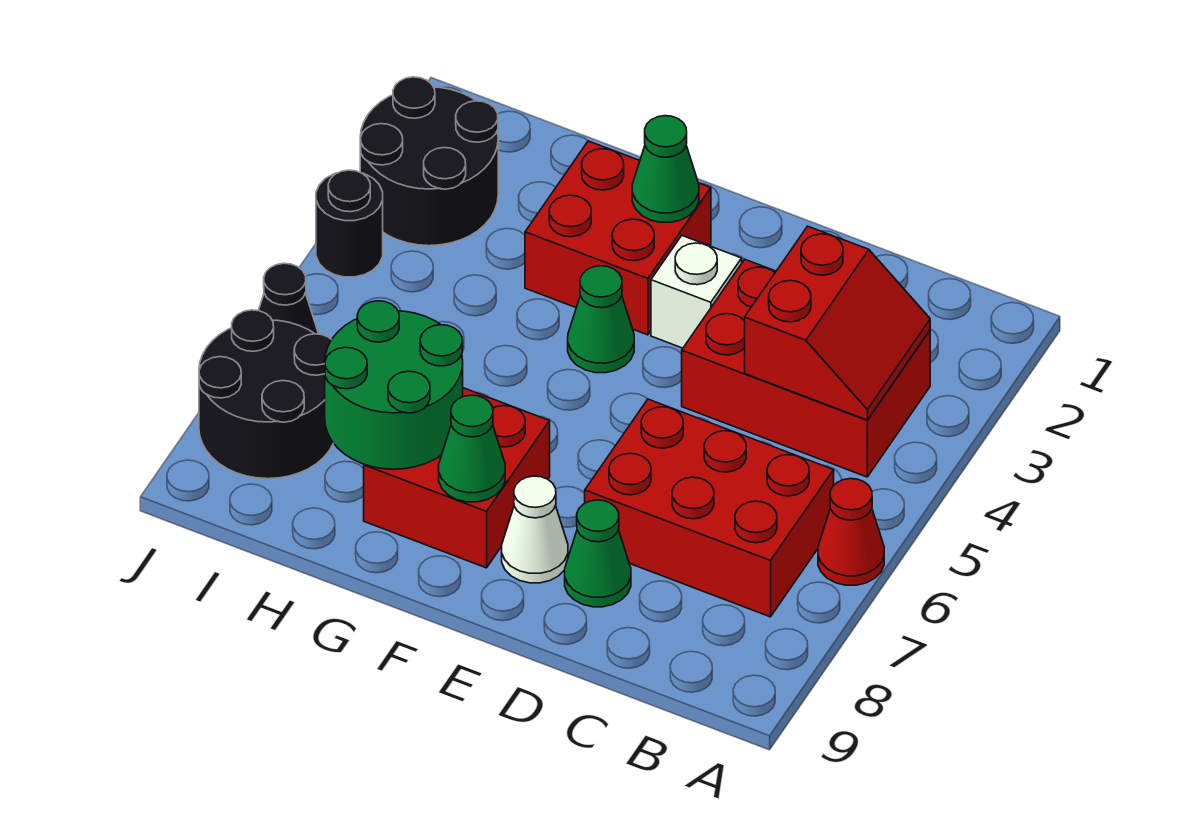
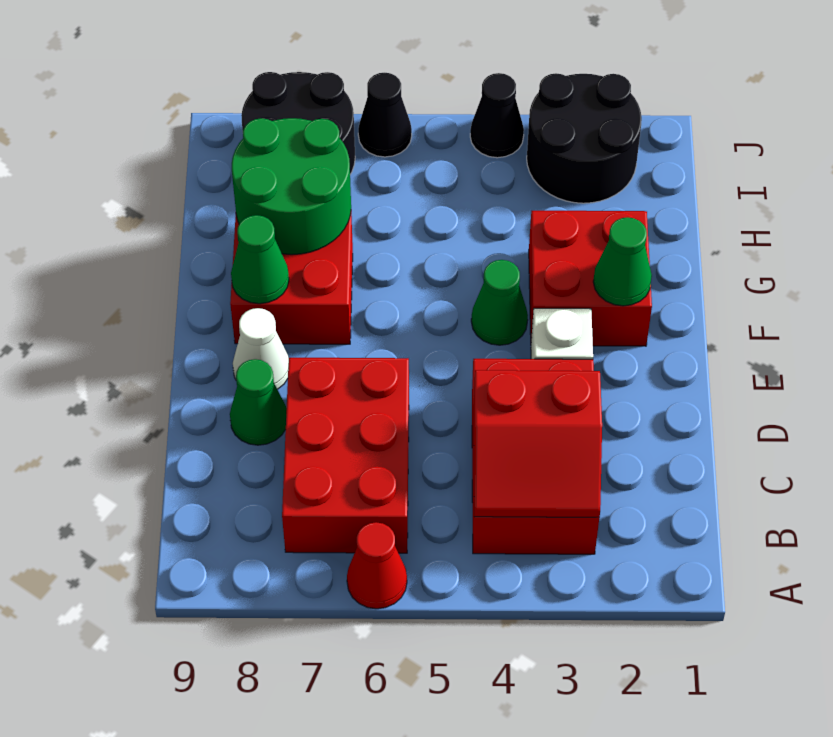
black 1x1 round brick [316,170,383,277] -> black 1x1 cone [470,73,524,158]

